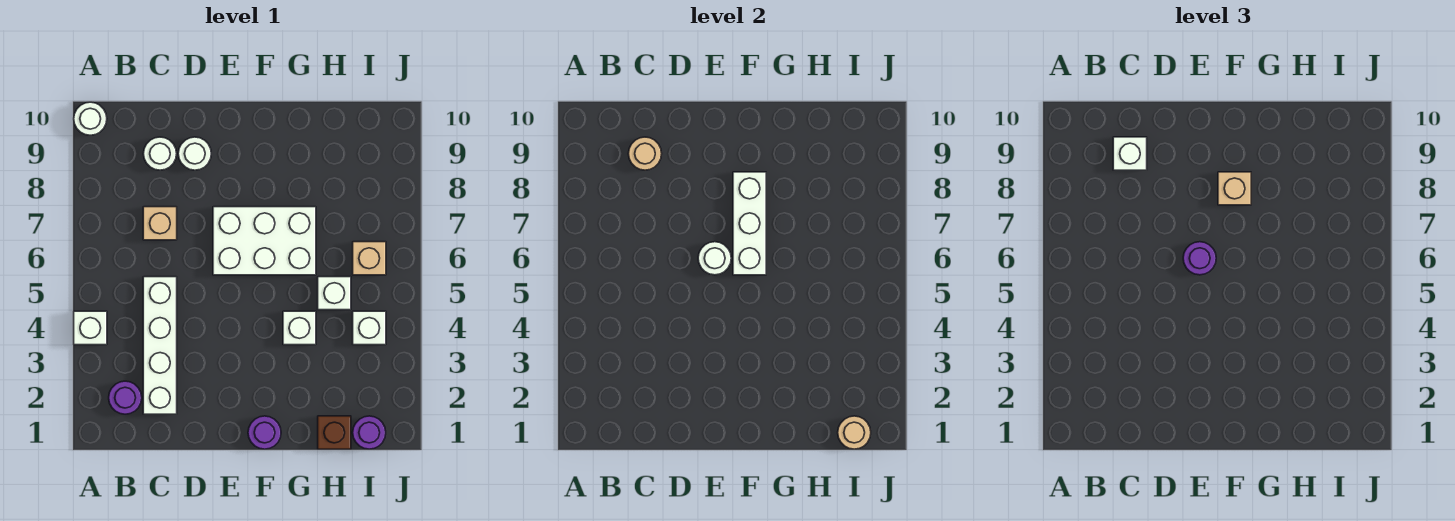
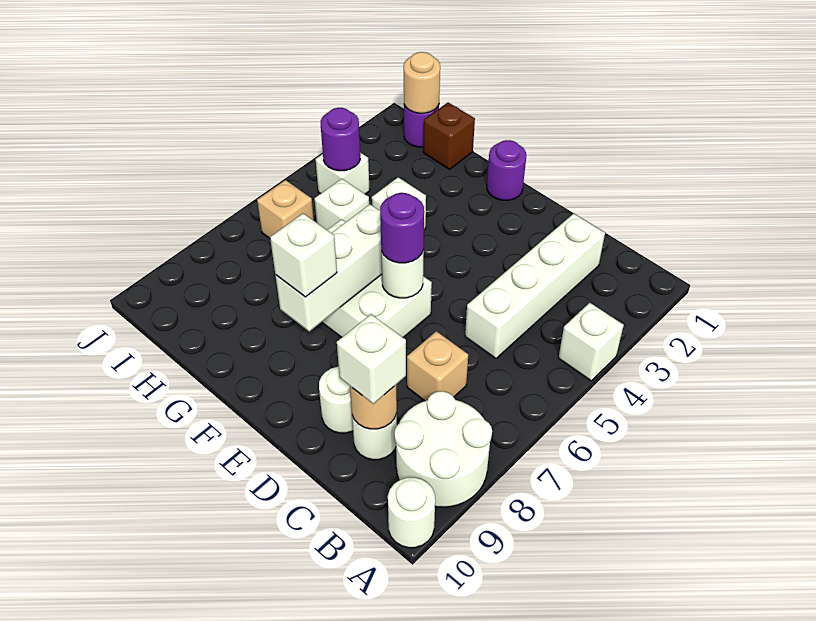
none -> white 2x2 round brick [394,391,492,507]
purple 1x1 round brick [109,381,142,414] -> purple 1x1 round brick moved to [321,108,360,171]
tan 1x1 brick [1218,172,1251,205] -> white 1x1 brick [270,214,337,297]

